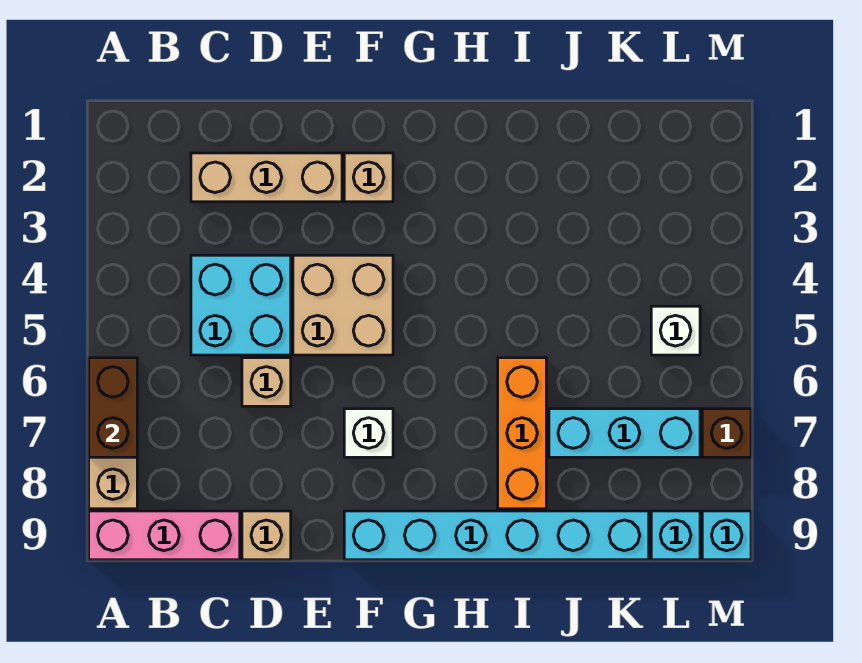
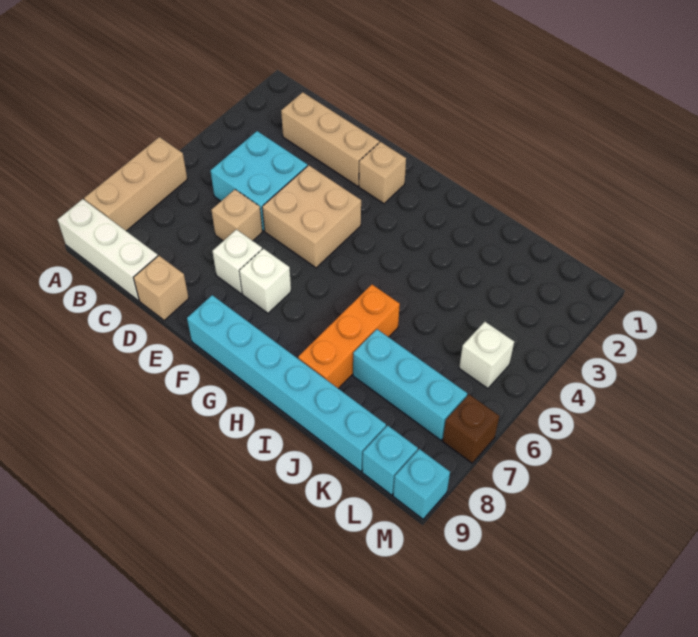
brown 1x2 brick [89,358,137,457] -> none
pink 1x3 brick [89,511,240,560] -> white 1x3 brick [57,199,158,301]
none -> white 1x1 brick [212,229,262,294]

